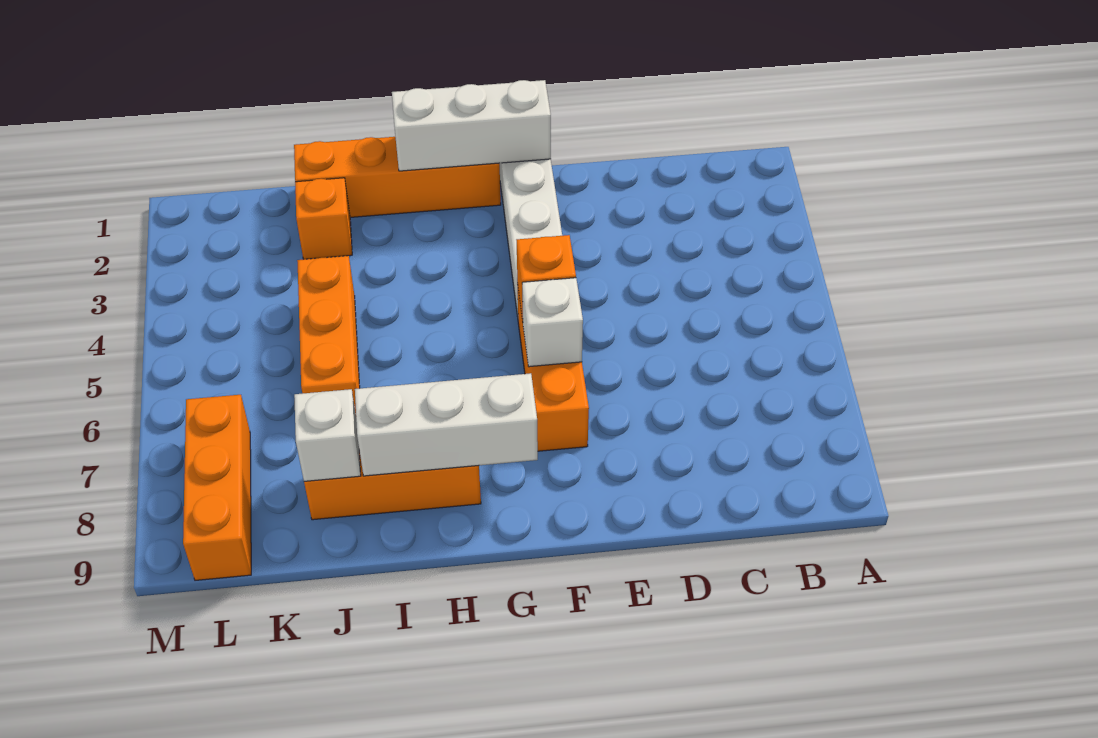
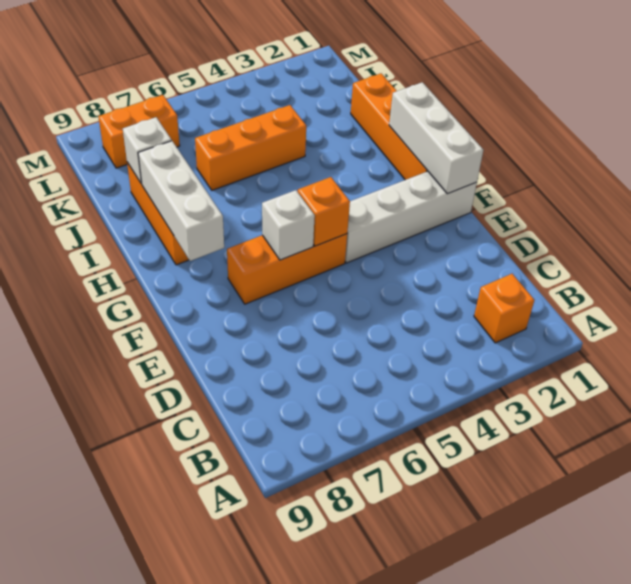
orange 1x1 brick [295,178,352,259] -> orange 1x1 brick moved to [474,274,534,343]
orange 1x3 brick [183,395,251,580] -> orange 1x2 brick [98,95,180,168]

